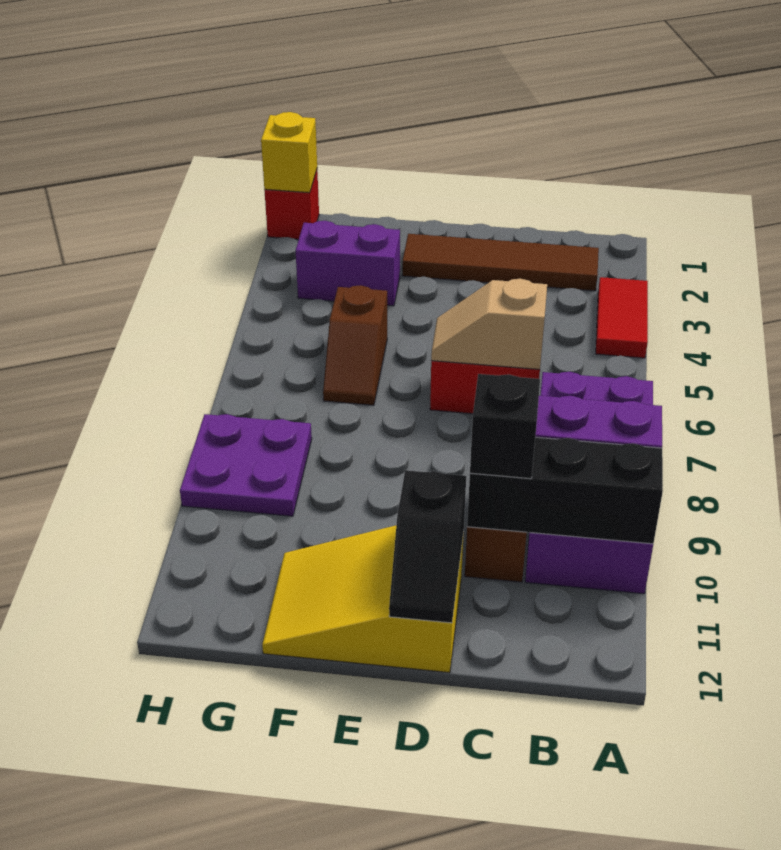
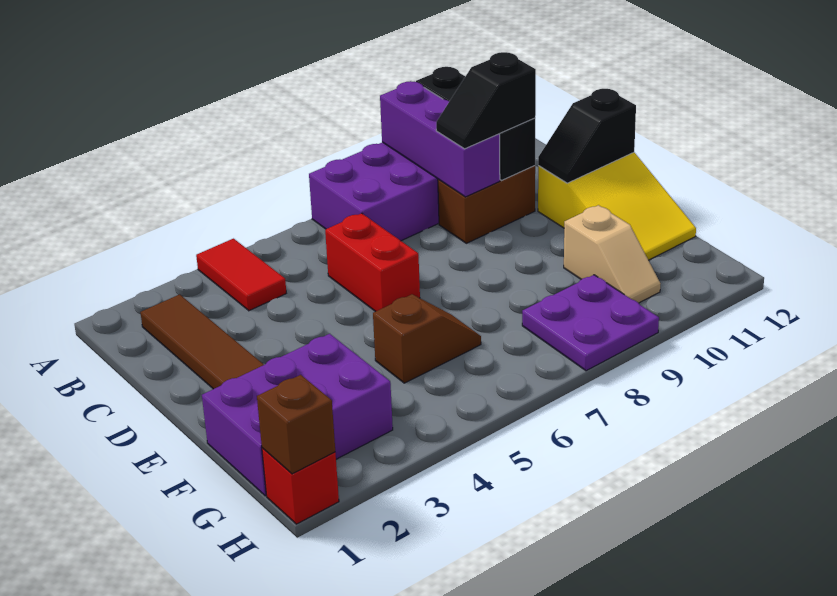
red 1x2 tile [596,277,648,358] -> red 1x2 tile turned to [196,239,286,311]
tan 1x2 slope [431,279,547,369] -> tan 1x2 slope moved to [564,205,660,303]
black 1x2 slope [389,470,466,623] -> black 1x2 slope turned to [538,89,636,183]
purple 1x2 brick [296,221,400,306] -> purple 2x3 brick [202,334,393,496]
yellow 1x1 brick [261,112,317,193] -> brown 1x1 brick [257,375,335,474]

